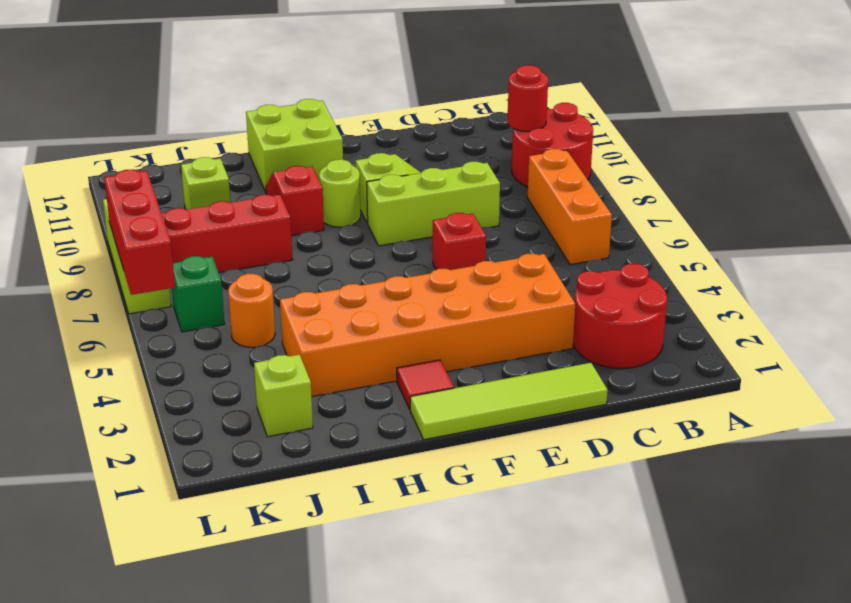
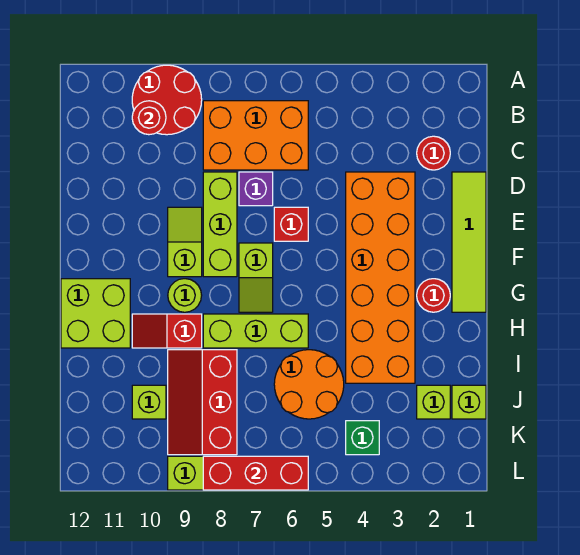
red 2x2 round brick [573,264,667,368] -> red 1x1 round brick [417,136,450,170]
orange 1x3 brick [528,149,612,265] -> orange 2x3 brick [203,101,308,170]
none -> purple 1x1 brick [239,172,273,206]
none -> lime 1x2 slope [239,243,273,312]
red 1x1 tile [397,360,454,409] -> red 1x1 round brick [417,279,450,312]
none -> lime 1x3 brick [203,314,308,348]
none -> lime 1x1 brick [452,385,486,419]
orange 1x1 round brick [228,274,275,347] -> orange 2x2 round brick [274,350,344,419]
green 1x1 brick [172,256,225,332] -> green 1x1 brick moved to [346,421,379,455]

